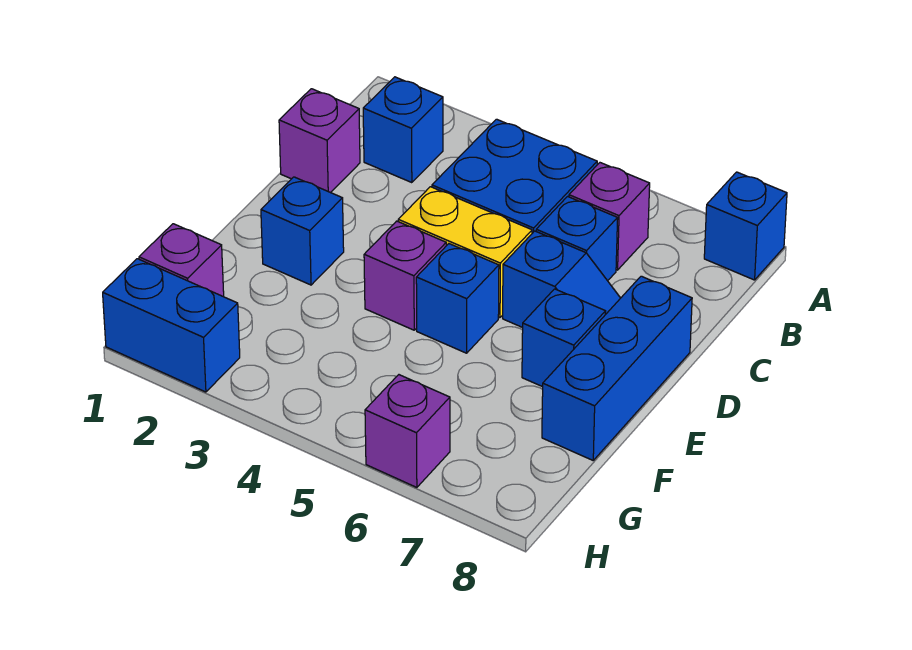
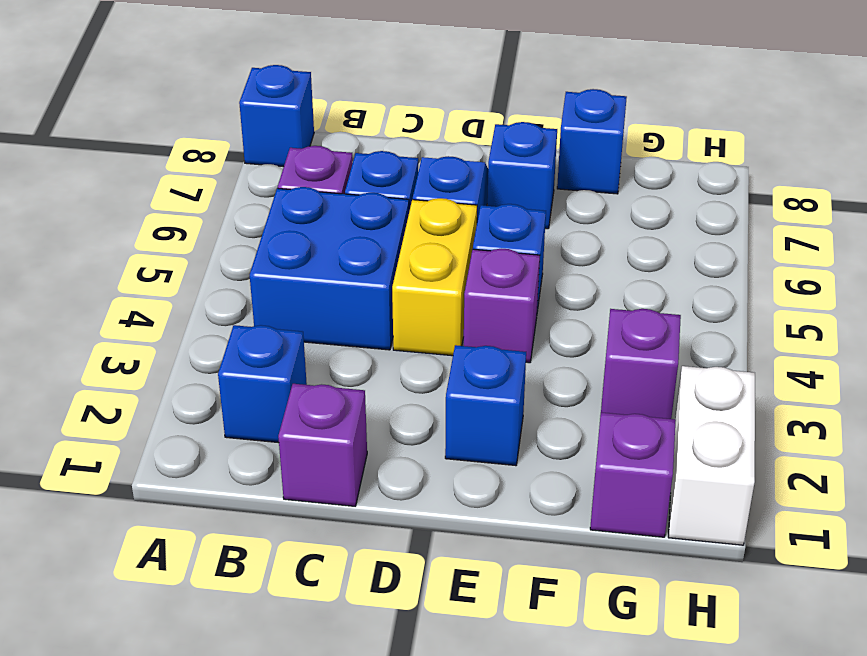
blue 1x3 brick [542,276,692,460] -> blue 1x1 brick [557,89,627,194]
blue 1x2 brick [103,259,240,392] -> white 1x2 brick [668,366,755,545]
purple 1x1 brick [365,375,450,487] -> purple 1x1 brick moved to [601,309,681,419]

